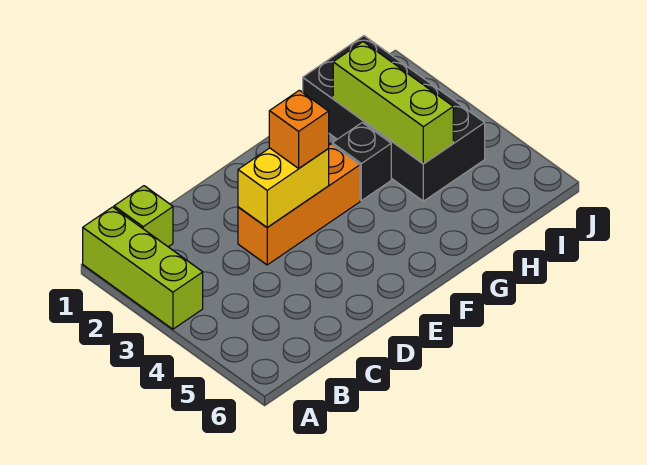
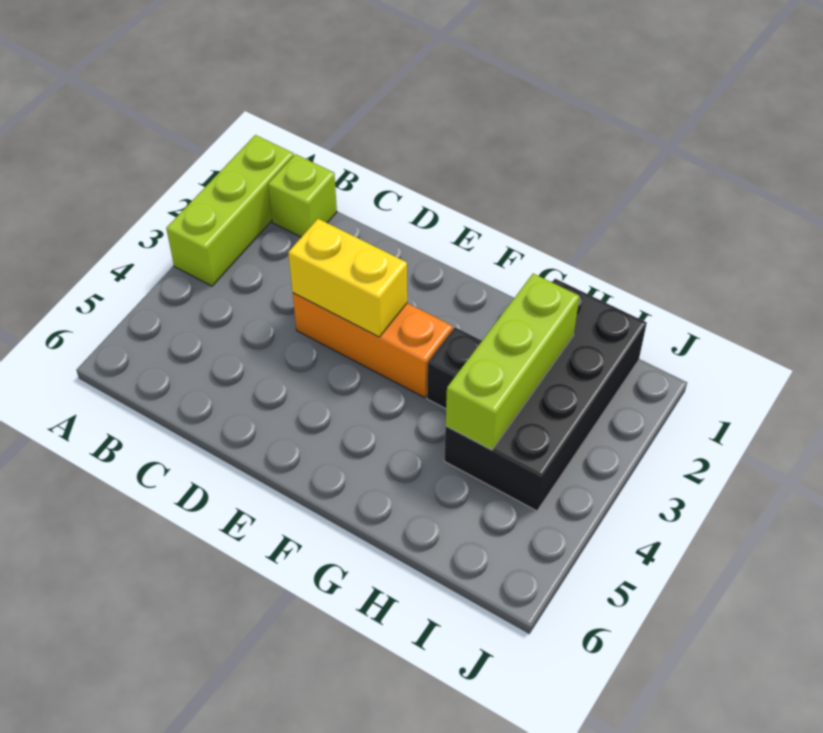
orange 1x1 brick [269,90,329,168] -> none

